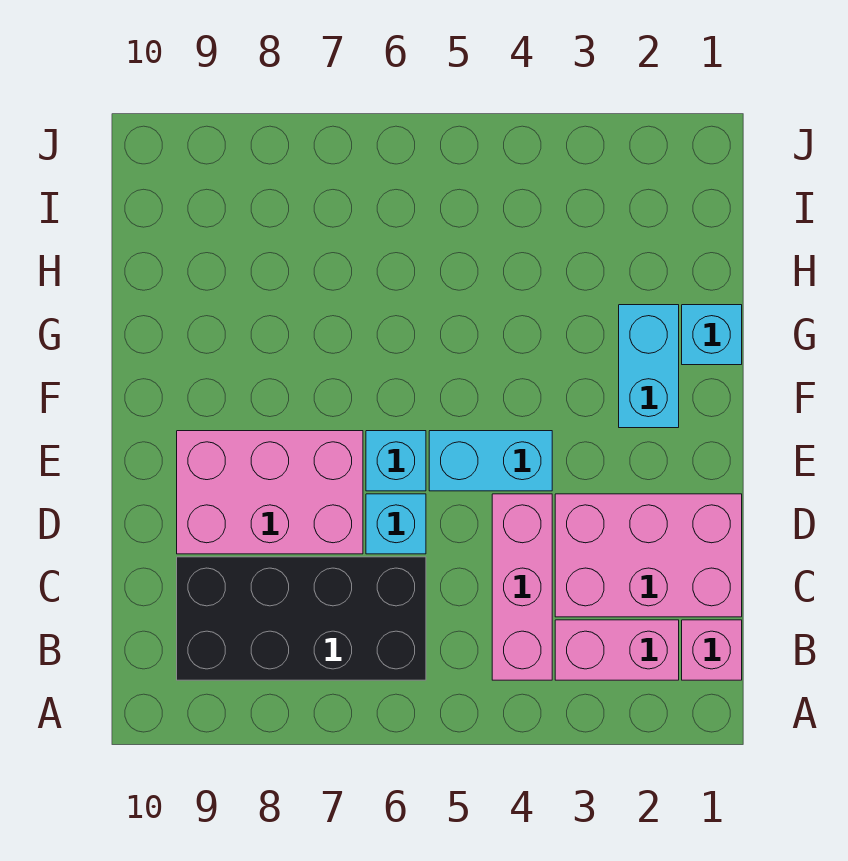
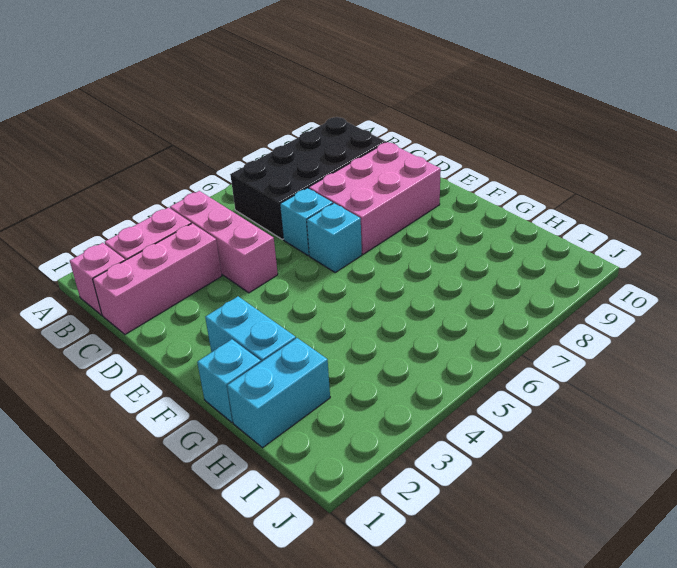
pink 2x3 brick [555,494,742,617] -> pink 1x3 brick [93,223,222,334]
cyan 1x2 brick [429,431,552,491] -> cyan 1x2 brick moved to [227,338,330,448]

